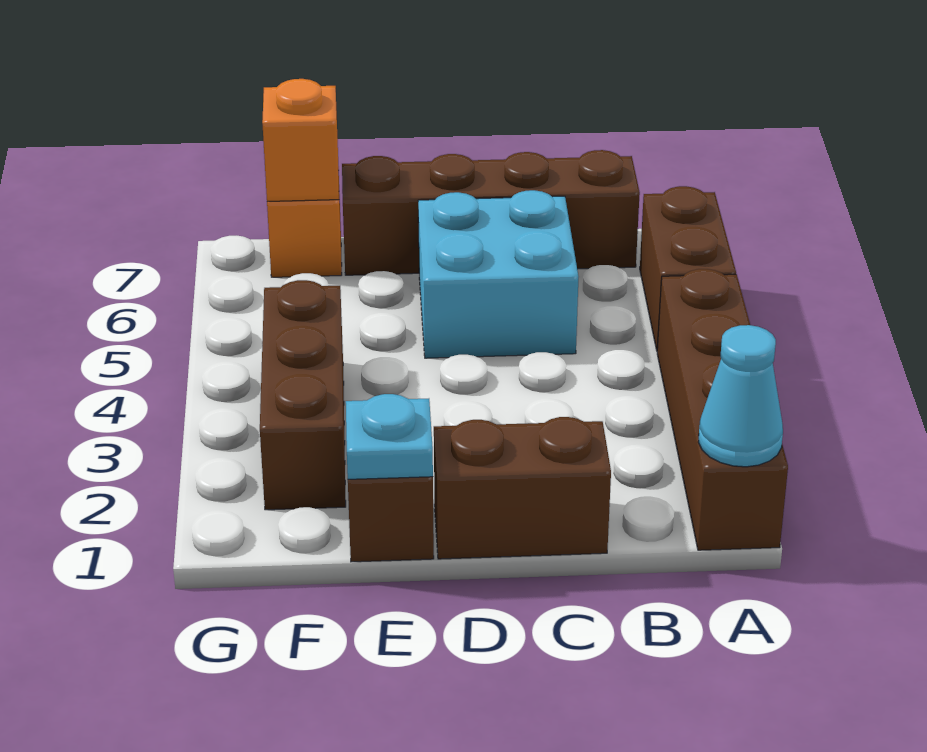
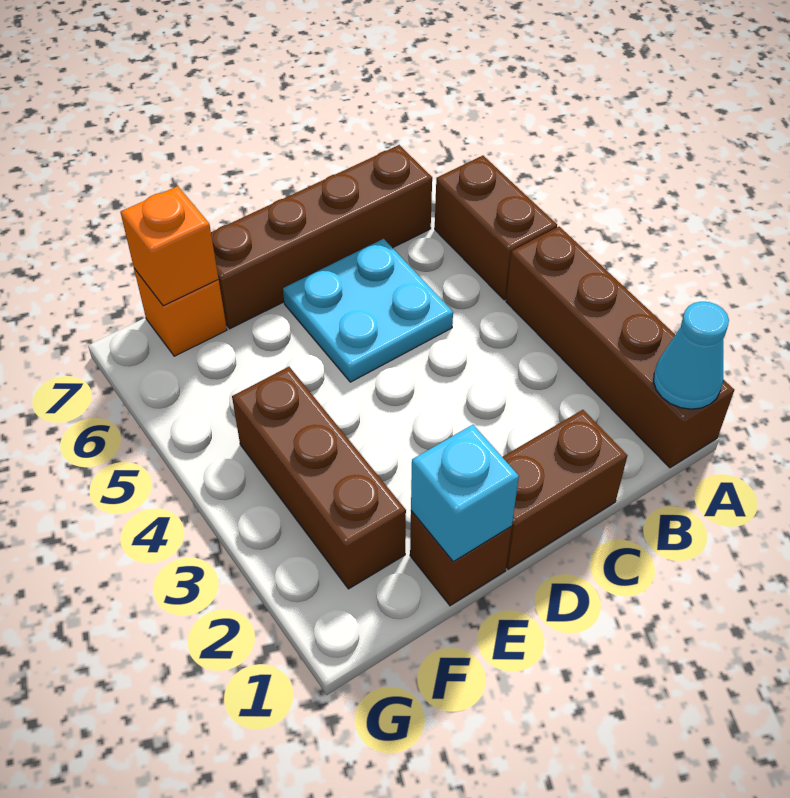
cyan 2x2 brick [418,190,578,358] -> cyan 2x2 plate [283,239,453,382]
cyan 1x1 plate [346,394,433,479] -> cyan 1x1 brick [411,425,519,562]

